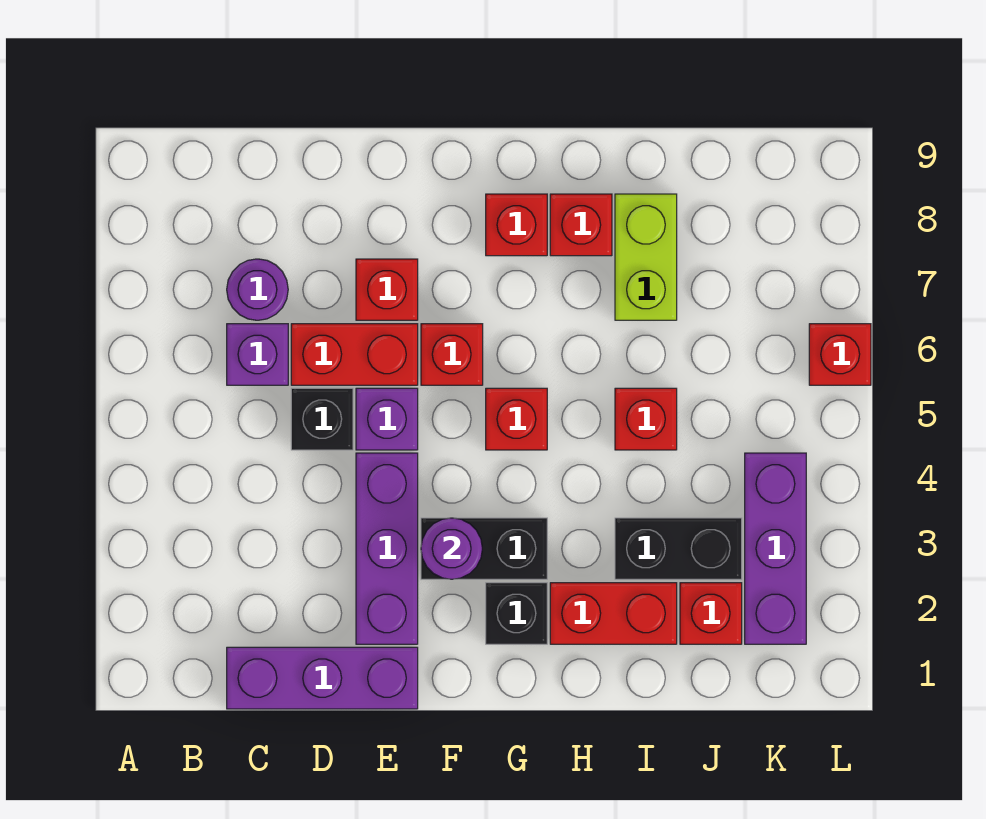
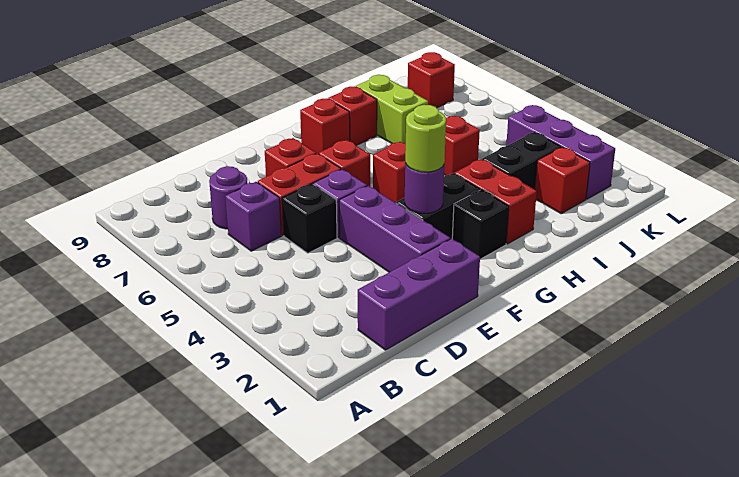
none -> lime 1x1 round brick [405,105,446,172]
red 1x2 brick [550,583,677,644] -> red 1x2 brick turned to [455,159,537,244]
red 1x1 brick [809,324,871,385] -> red 1x1 brick moved to [408,52,455,108]

